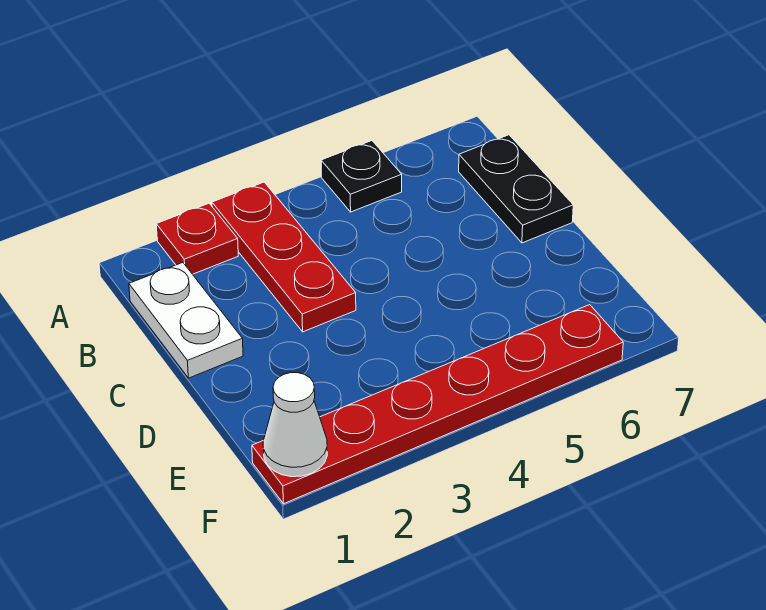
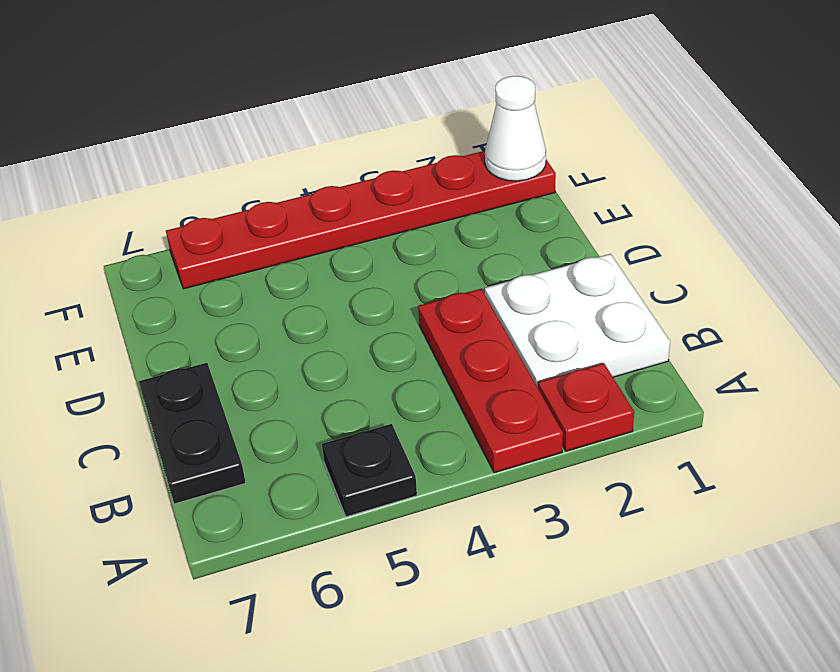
white 1x2 plate [129,262,243,378] -> white 2x2 plate [485,254,670,388]

